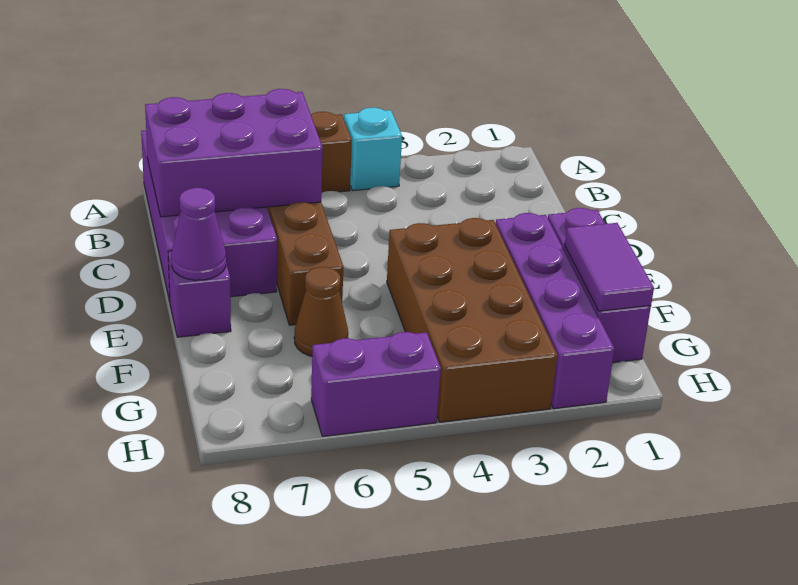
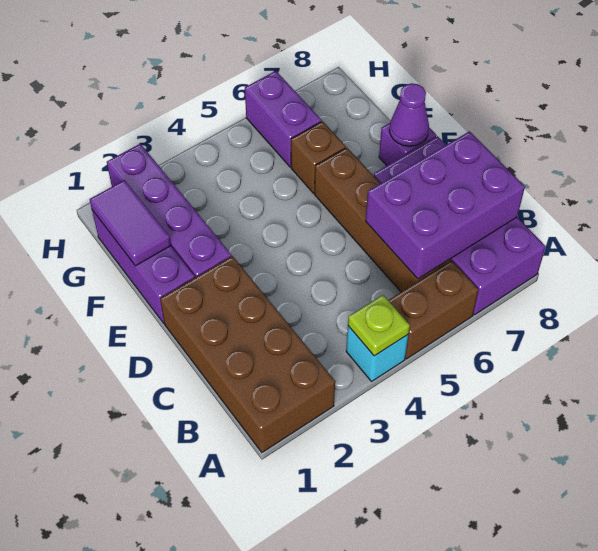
none -> lime 1x1 plate [348,295,410,356]
brown 2x4 brick [387,218,557,422] -> brown 2x4 brick moved to [160,256,335,452]
brown 1x1 cone [294,267,348,356] -> brown 1x1 brick [291,121,346,193]
purple 1x2 brick [311,332,441,436] -> purple 1x2 brick turned to [245,71,322,167]

